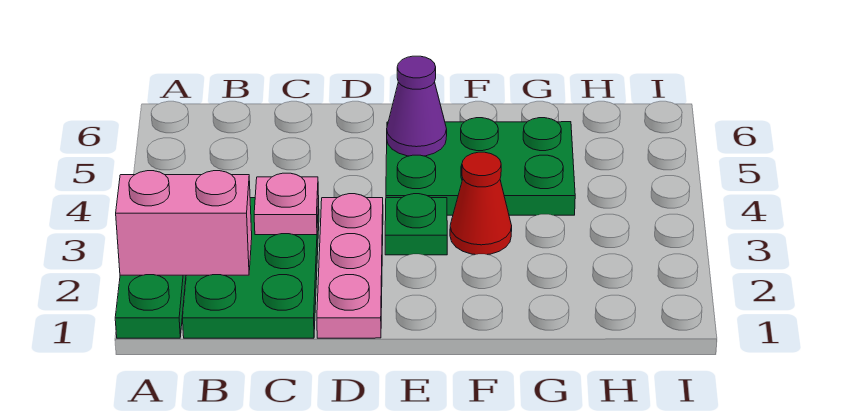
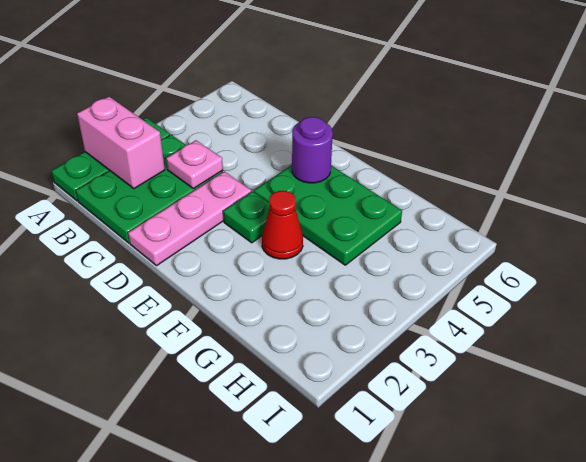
purple 1x1 cone [387,56,447,156] -> purple 1x1 round brick [292,117,333,183]

